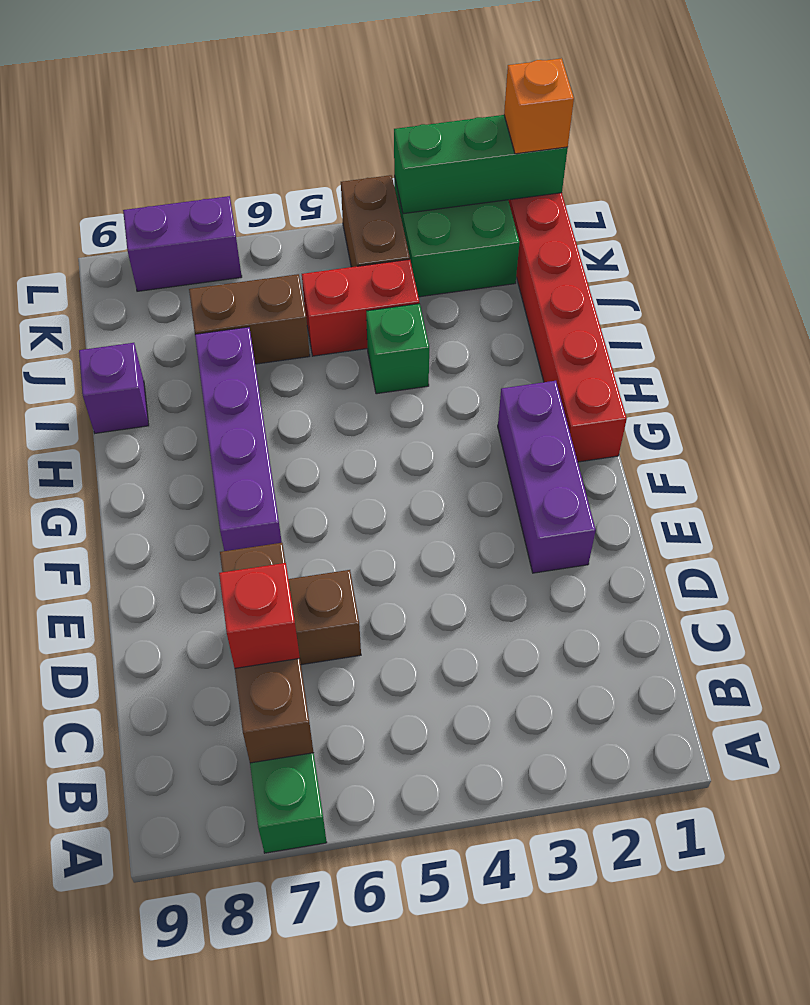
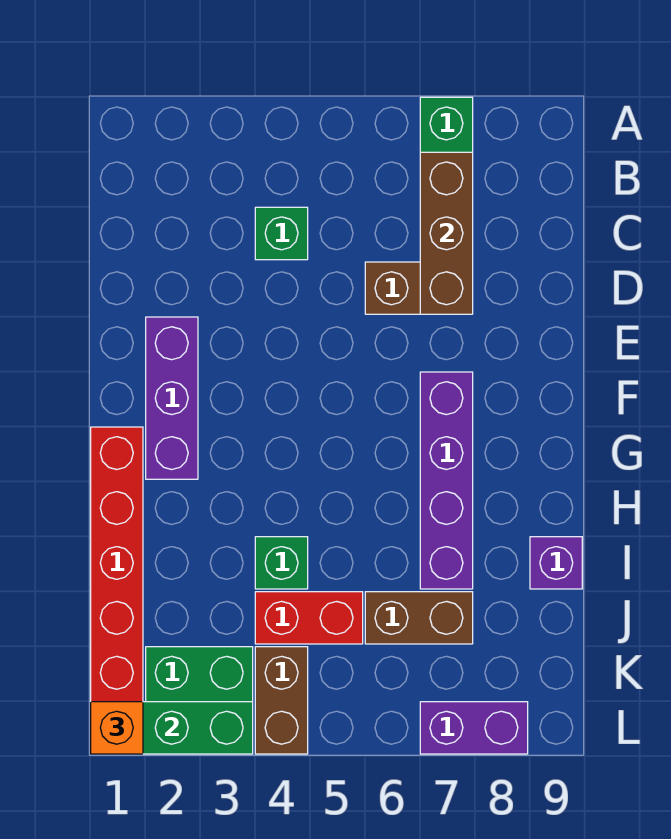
none -> green 1x1 brick [255,207,308,260]
red 1x1 brick [219,563,300,668] -> none

